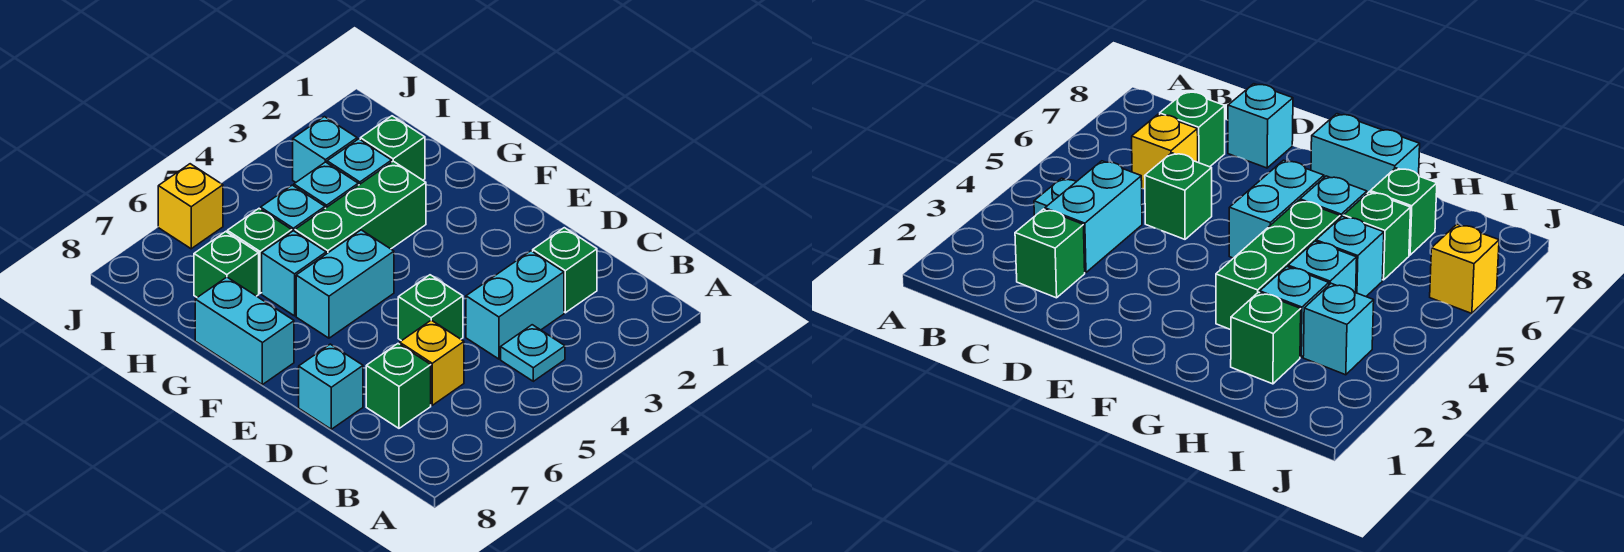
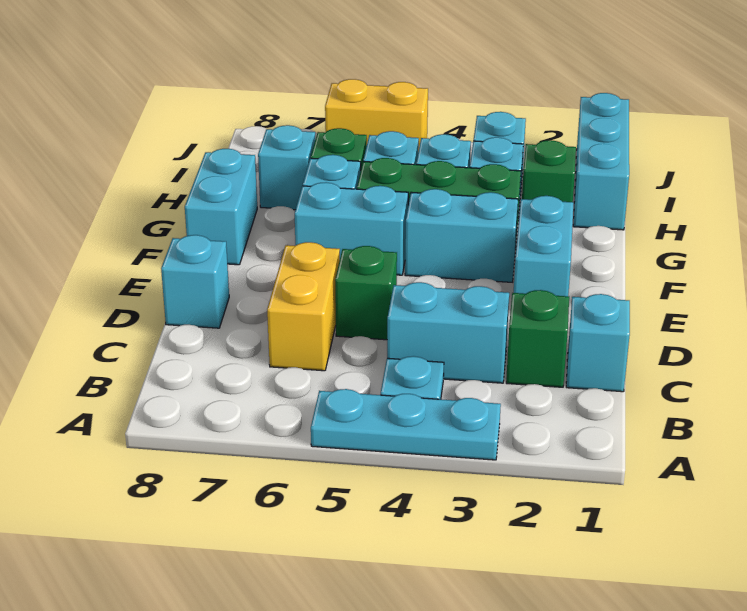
none -> cyan 1x3 plate [311,389,501,460]
none -> cyan 1x1 brick [566,294,630,392]
yellow 1x1 brick [400,320,464,405] -> yellow 1x2 brick [267,242,340,371]
green 1x1 brick [366,344,431,428] -> none
none -> cyan 1x2 brick [514,196,574,296]
none -> cyan 1x2 brick [405,189,518,282]
none -> cyan 1x3 brick [573,93,629,230]
green 1x1 brick [194,232,259,297] -> cyan 1x1 brick [258,125,315,210]
yellow 1x1 brick [158,164,223,249] -> yellow 1x2 brick [325,79,428,152]

